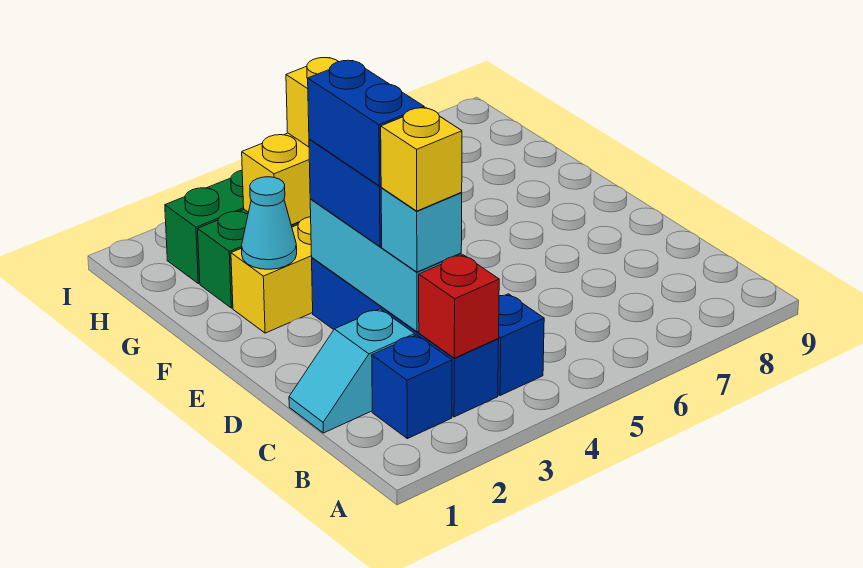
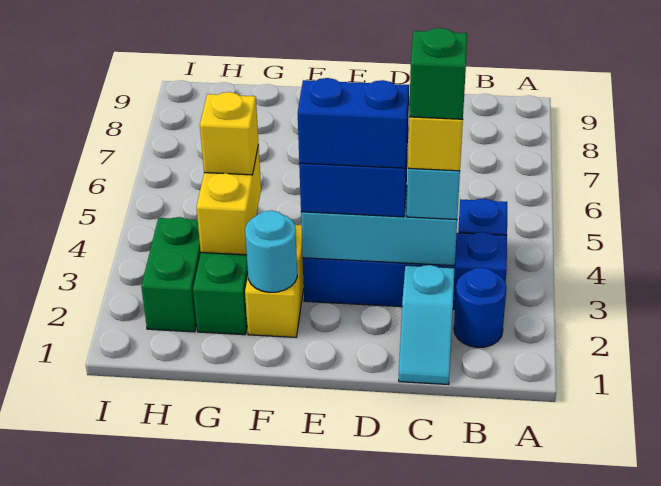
blue 1x1 brick [372,335,452,439] -> blue 1x1 round brick [454,268,506,348]
red 1x1 brick [419,255,499,358] -> none
none -> green 1x1 brick [409,28,467,119]
cyan 1x1 cone [242,177,297,269] -> cyan 1x1 round brick [245,210,297,292]

